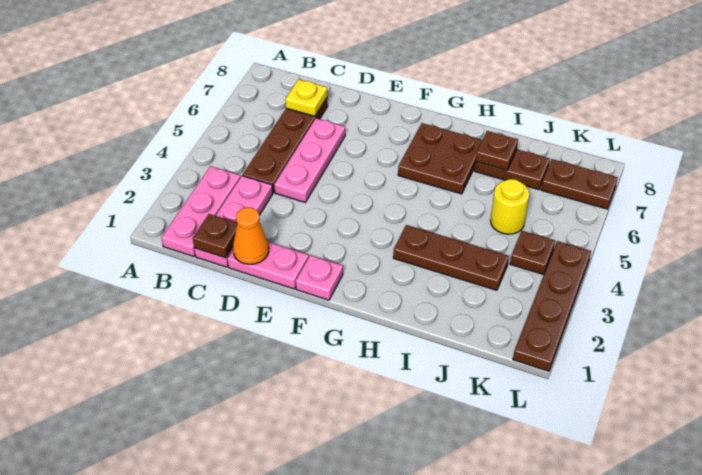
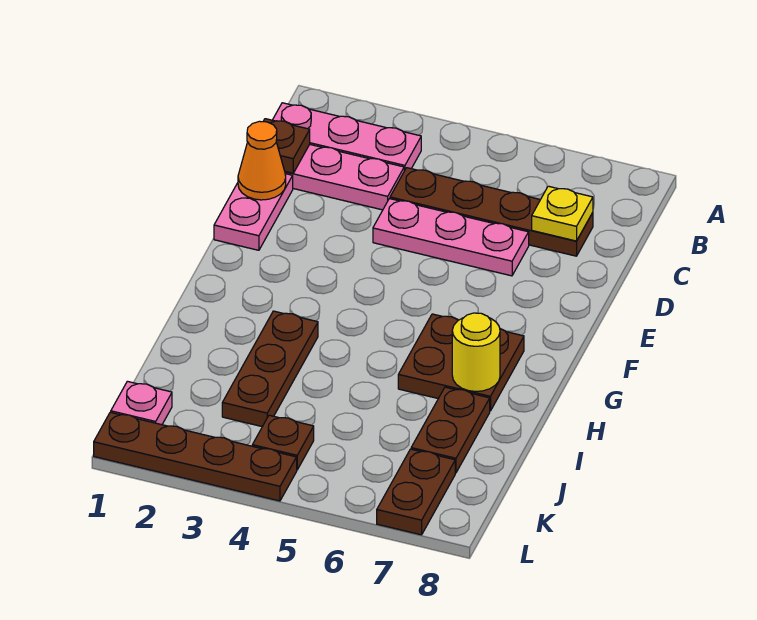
pink 1x1 plate [296,255,343,300] -> pink 1x1 plate moved to [111,381,172,425]
brown 1x1 plate [476,131,518,170] -> none
yellow 1x1 round brick [490,179,529,234] -> yellow 1x1 round brick moved to [452,313,500,391]

